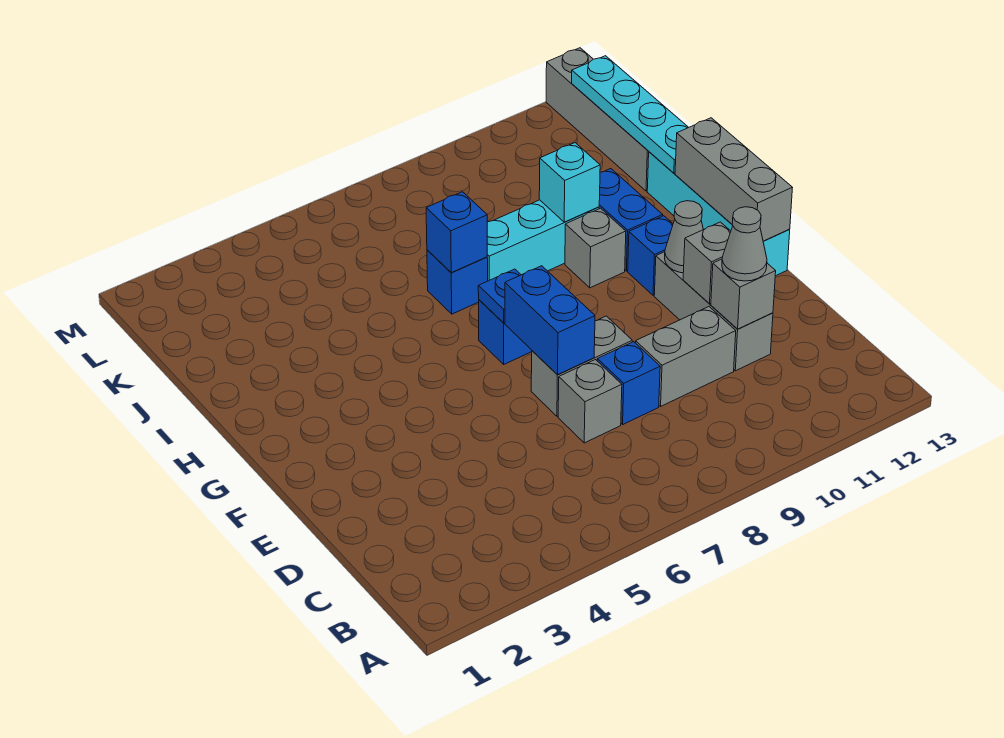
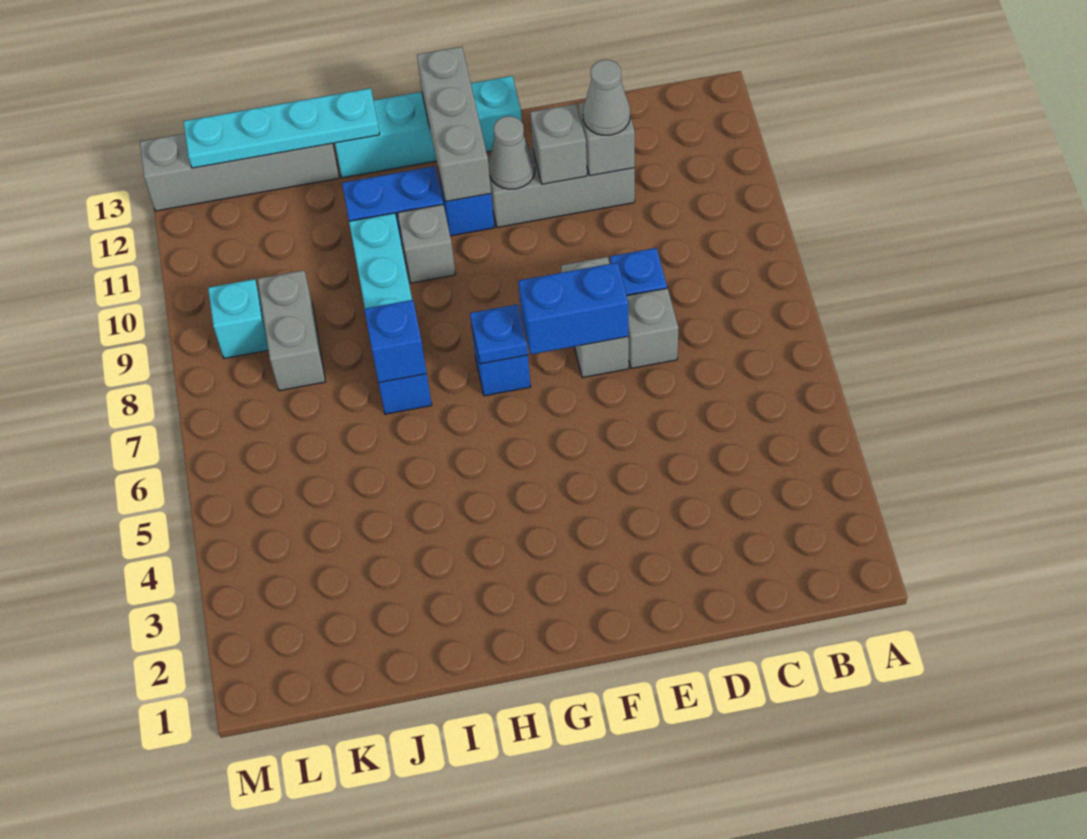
grey 1x2 brick [636,307,736,406] -> grey 1x2 brick moved to [258,270,325,391]
grey 1x3 brick [675,118,793,241] -> grey 1x3 brick turned to [417,47,491,202]
cyan 1x1 brick [539,143,600,222] -> cyan 1x1 brick moved to [208,279,268,358]

